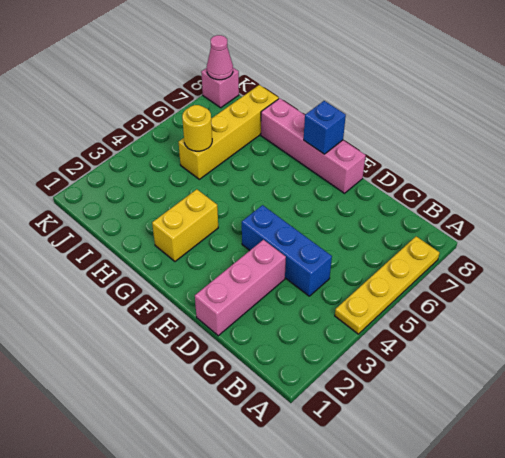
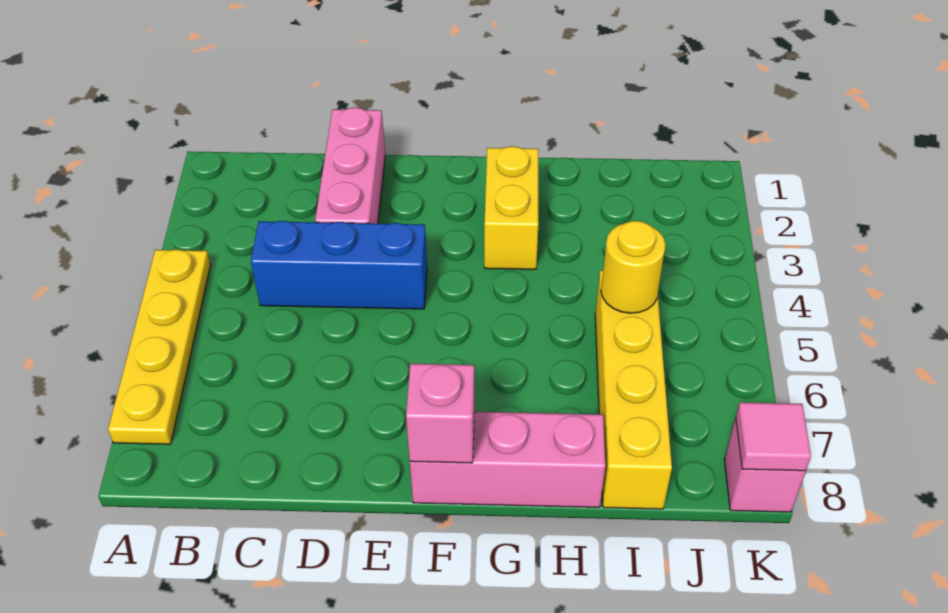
pink 1x4 brick [261,98,366,193] -> pink 1x3 brick [410,412,605,507]
blue 1x1 brick [304,101,346,154] -> pink 1x1 brick [406,364,475,463]
pink 1x1 cone [207,35,233,80] -> pink 1x1 tile [736,402,811,471]

